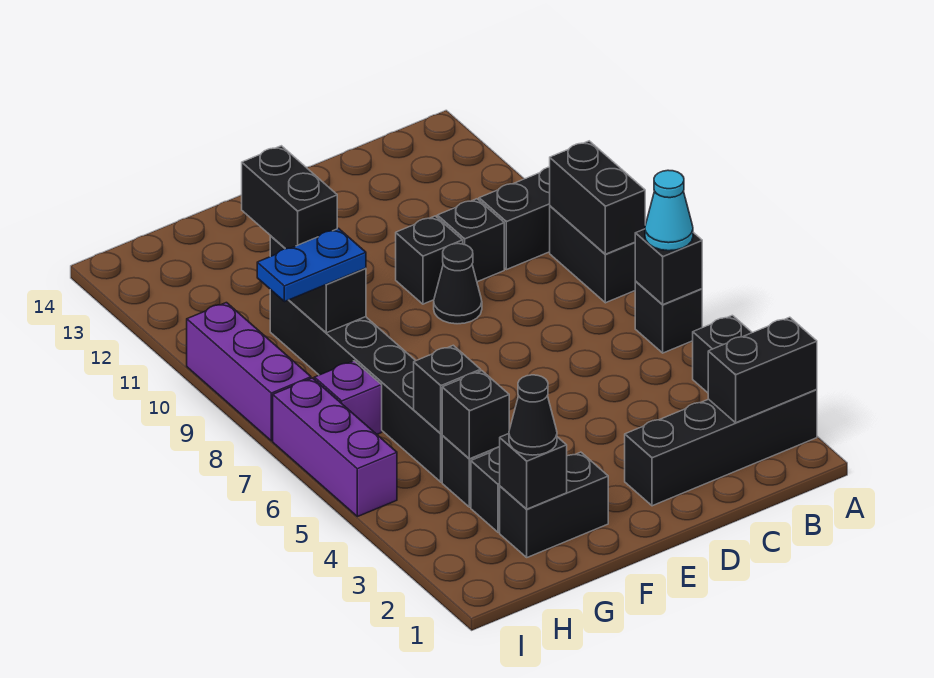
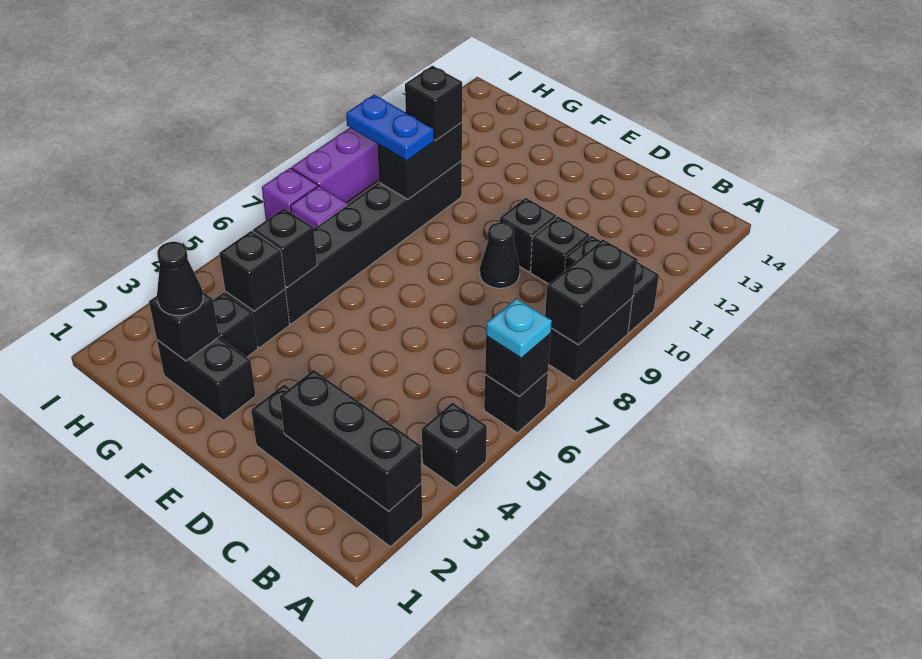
black 1x2 brick [708,317,817,423] -> black 1x3 brick [280,370,421,511]
cyan 1x1 cone [645,170,693,251] -> cyan 1x1 plate [486,298,552,358]
black 1x2 brick [242,146,337,249] -> black 1x1 brick [405,66,462,140]
purple 1x3 brick [273,378,397,517] -> purple 1x1 brick [262,168,318,220]

